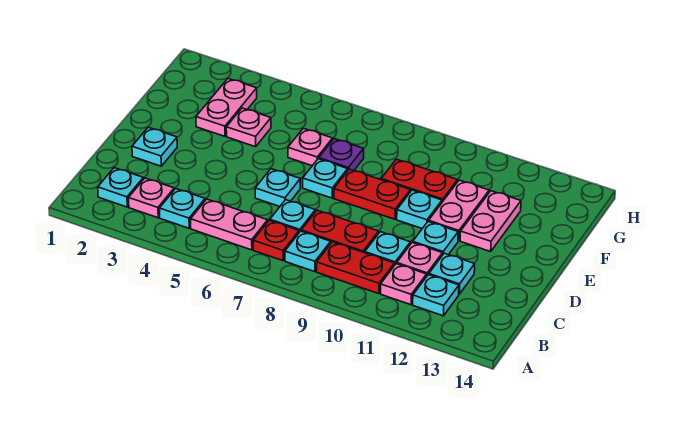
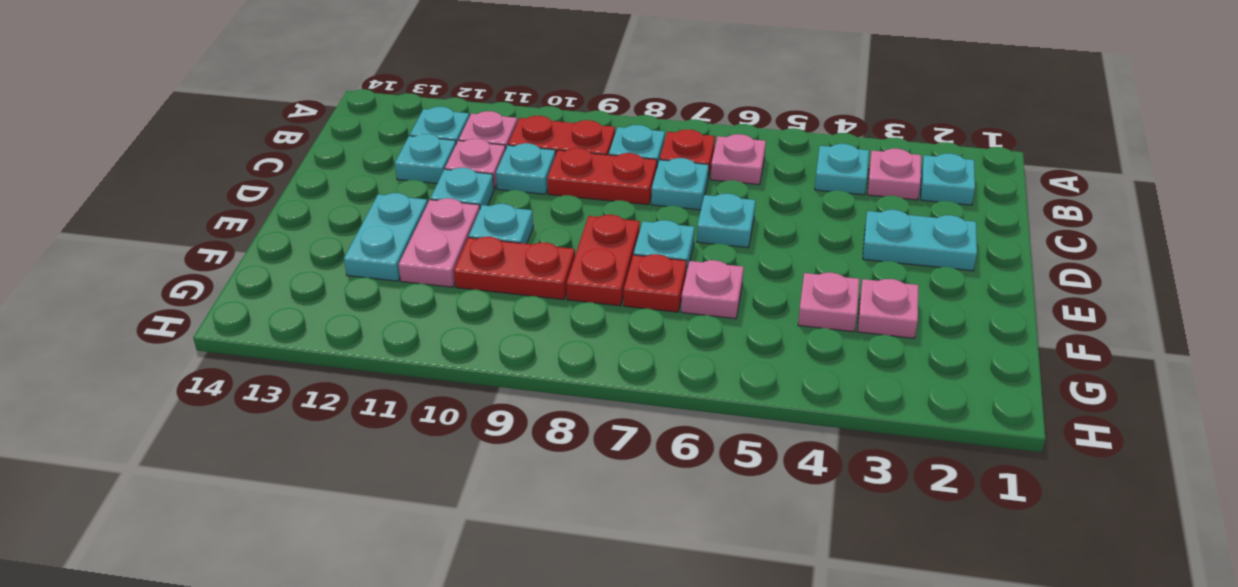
pink 1x2 plate [191,199,268,250] -> pink 1x1 plate [711,134,766,185]
cyan 1x1 plate [132,127,177,166] -> cyan 1x2 plate [863,210,977,271]
red 1x2 plate [334,169,410,219] -> red 1x2 plate turned to [566,215,640,306]
pink 1x2 plate [460,191,521,252] -> cyan 1x2 plate [344,193,428,281]
pink 1x2 plate [196,79,257,136] -> pink 1x1 plate [857,279,919,338]
purple 1x1 plate [319,139,364,171] -> red 1x1 plate [624,254,687,312]

